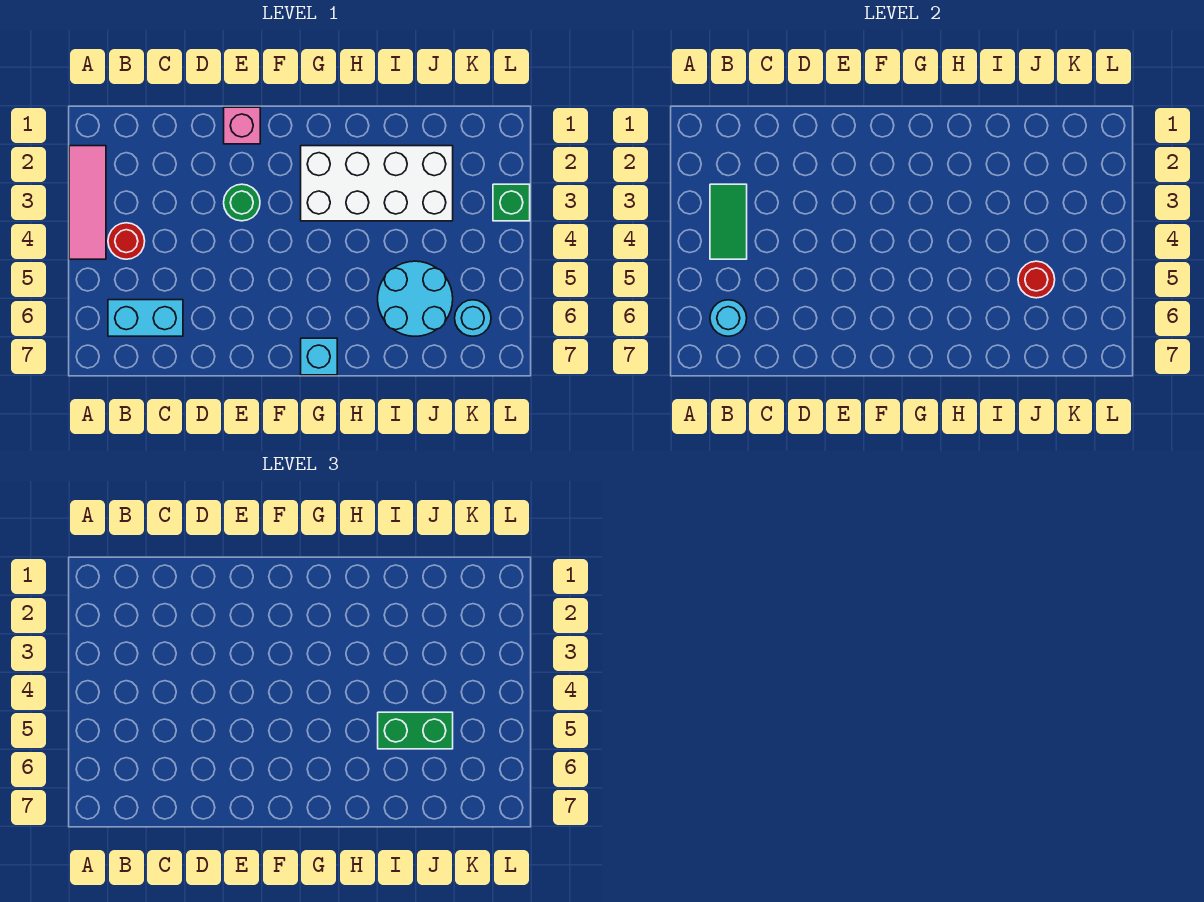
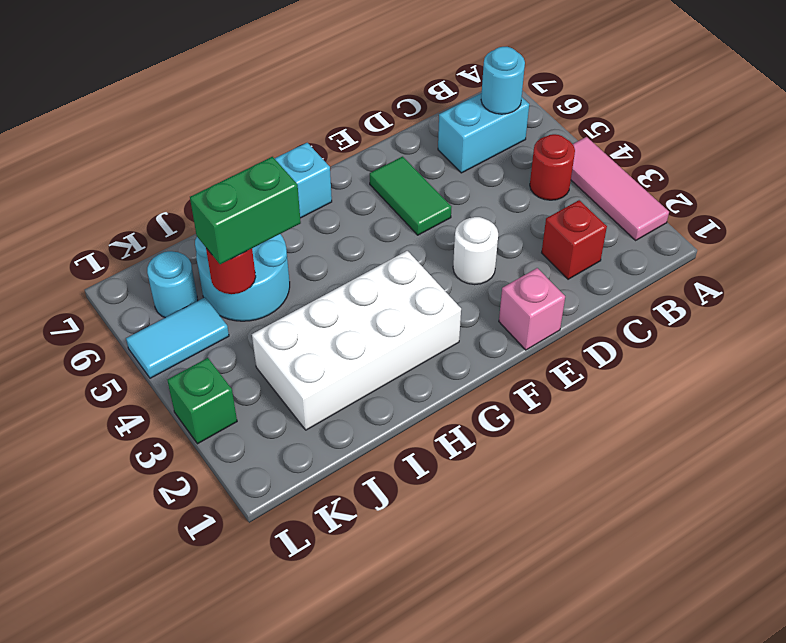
green 1x2 tile [710,184,747,259] -> green 1x2 tile moved to [370,157,451,235]
none -> red 1x1 brick [542,200,607,279]
green 1x1 round brick [224,184,260,221] -> white 1x1 round brick [453,217,498,285]
none -> cyan 1x2 tile [126,297,229,378]

